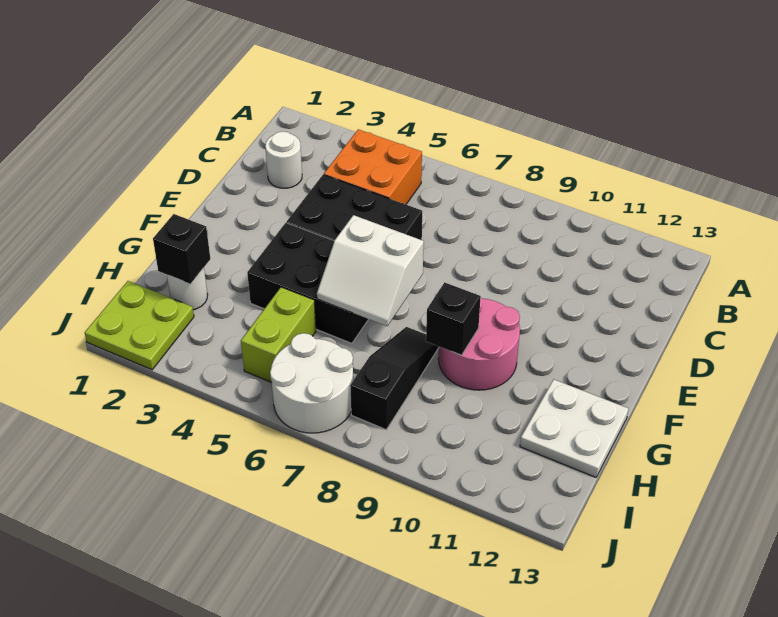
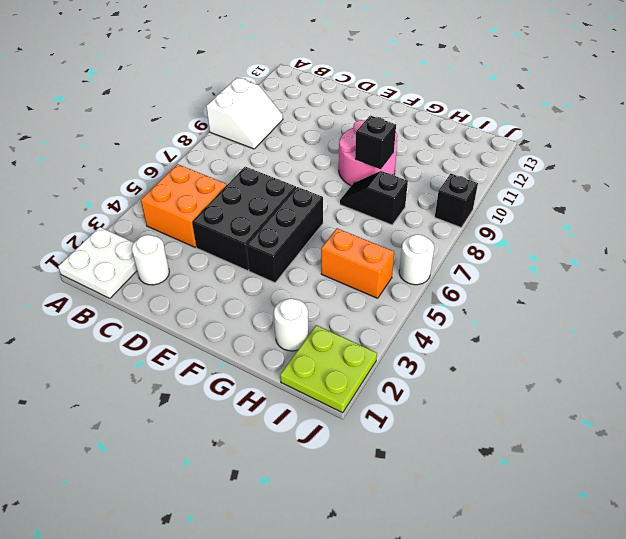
black 2x3 brick [247,223,369,343] -> black 1x3 brick [247,187,323,283]
white 2x2 slope [317,215,424,326] -> white 2x2 slope moved to [206,78,283,149]
black 1x3 slope [350,327,439,430] -> black 1x2 slope [340,171,408,225]
white 2x2 plate [520,380,629,477] -> white 2x2 plate moved to [58,227,137,298]
black 1x1 brick [153,214,210,284] -> black 1x1 brick moved to [435,174,478,228]
lime 1x2 brick [241,287,316,383] -> orange 1x2 brick [321,228,394,298]
white 2x2 round brick [270,333,353,433] -> white 1x1 round brick [399,234,434,285]

